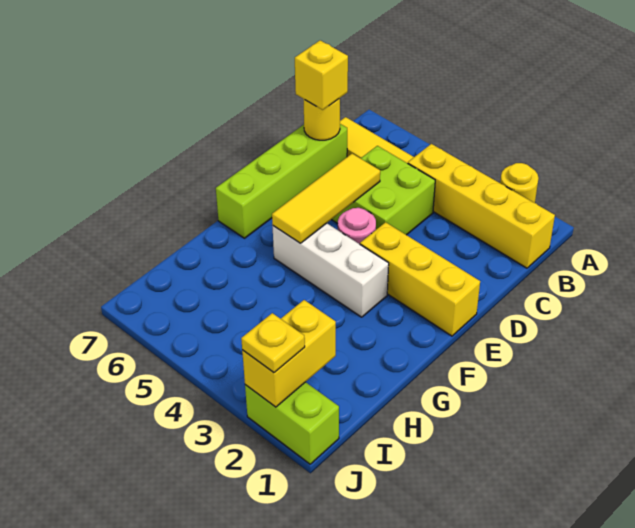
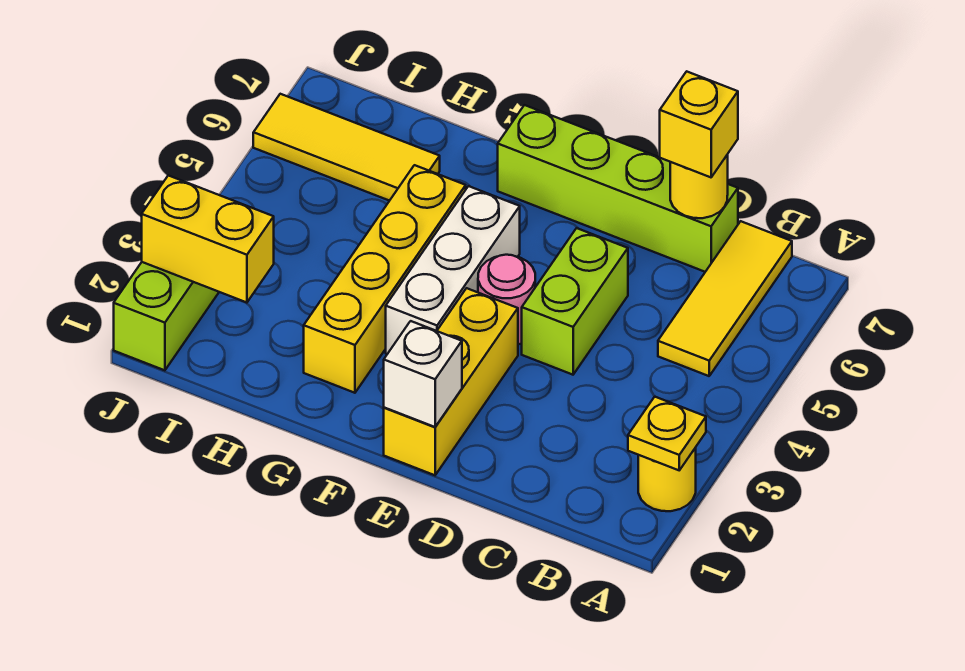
yellow 1x4 brick [408,144,555,268] -> yellow 1x4 brick moved to [304,165,466,393]
lime 2x2 brick [331,146,435,235] -> lime 1x2 brick [522,228,628,375]
yellow 1x3 tile [272,154,380,243] -> yellow 1x3 tile moved to [253,94,440,201]
none -> white 1x1 brick [384,321,462,427]
yellow 1x1 plate [241,313,305,372] -> yellow 1x1 plate moved to [628,397,706,470]

